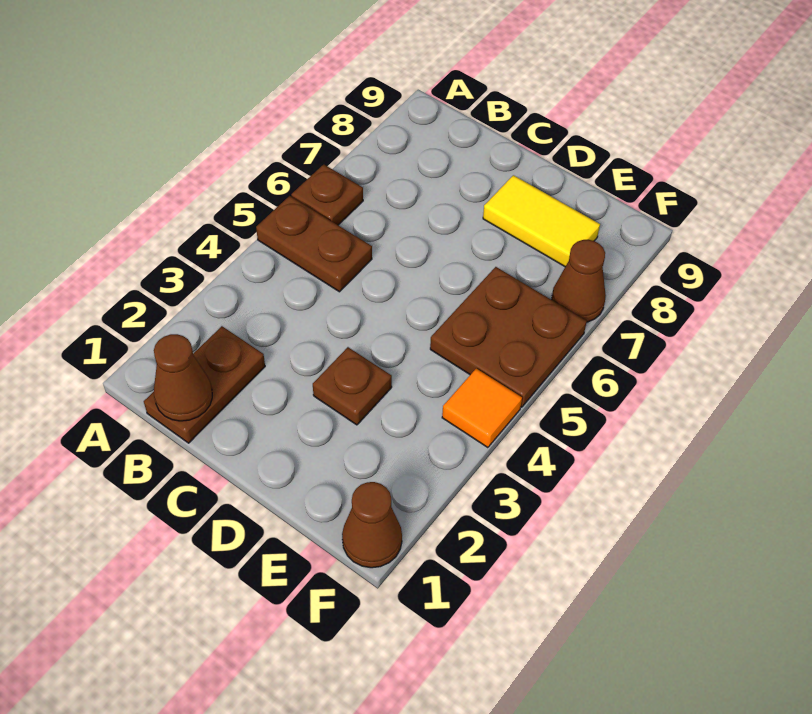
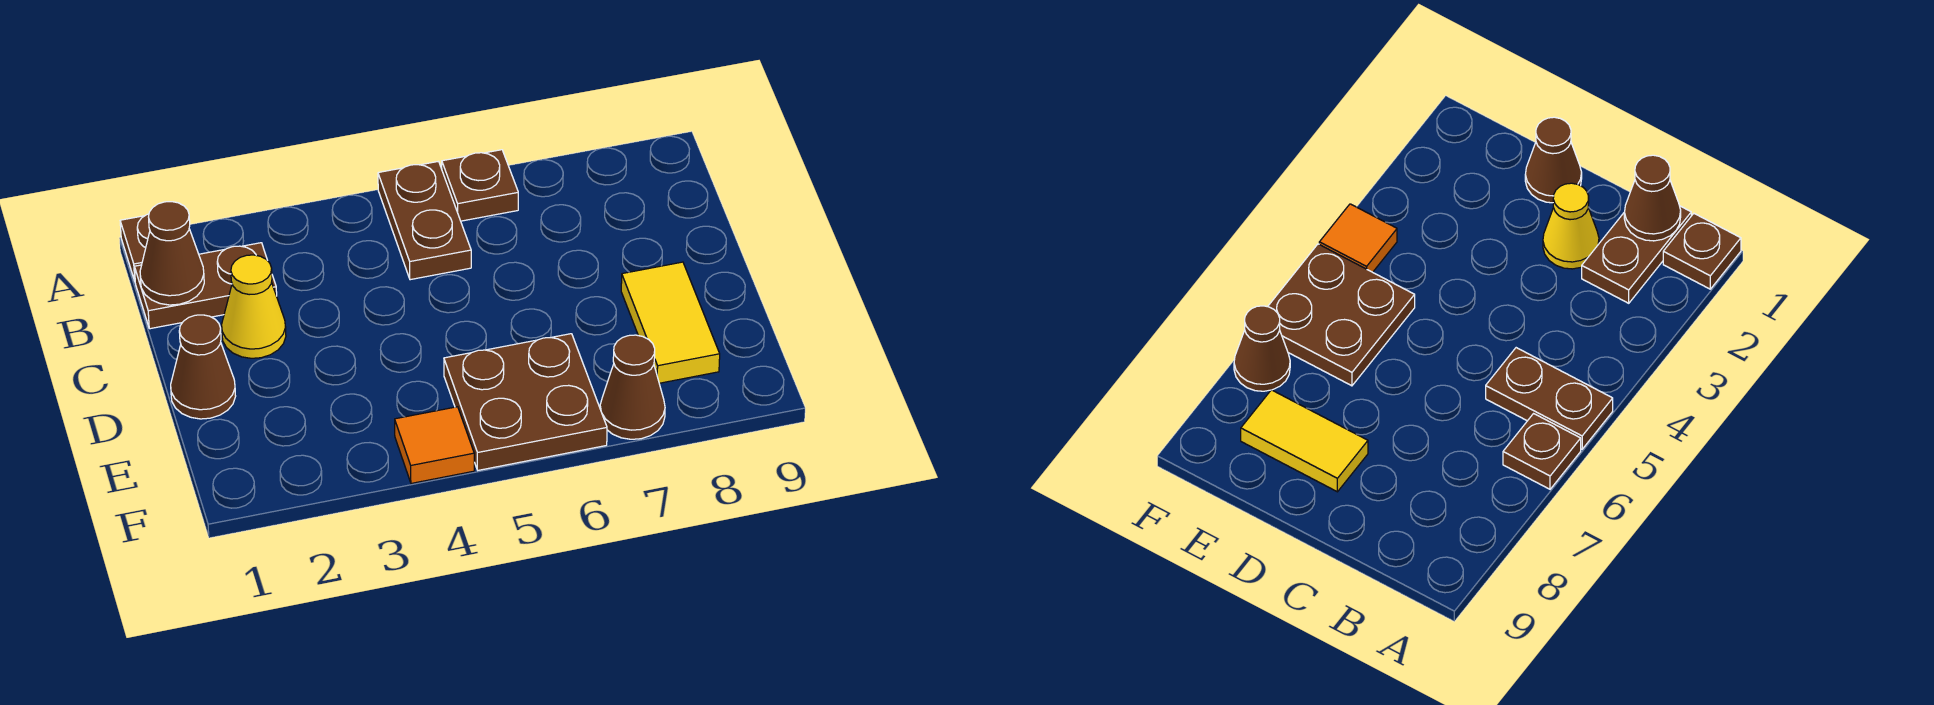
none -> yellow 1x1 cone [222,255,286,358]
brown 1x1 plate [313,347,392,425] -> brown 1x1 plate moved to [120,214,150,281]
brown 1x1 cone [342,482,402,568] -> brown 1x1 cone moved to [171,315,236,419]

